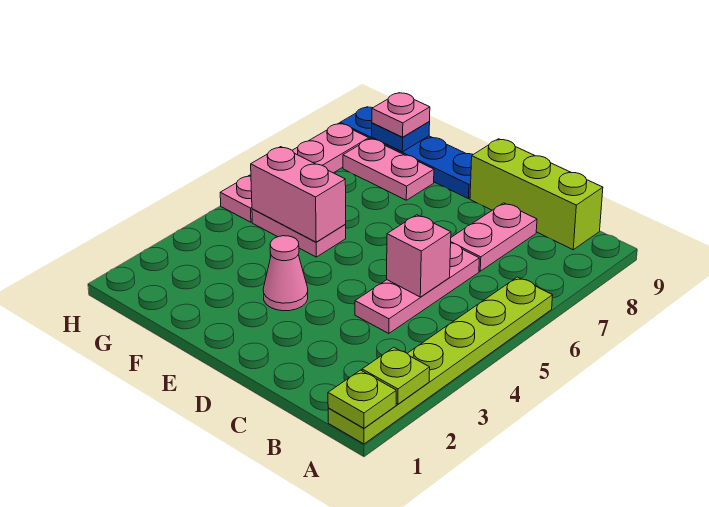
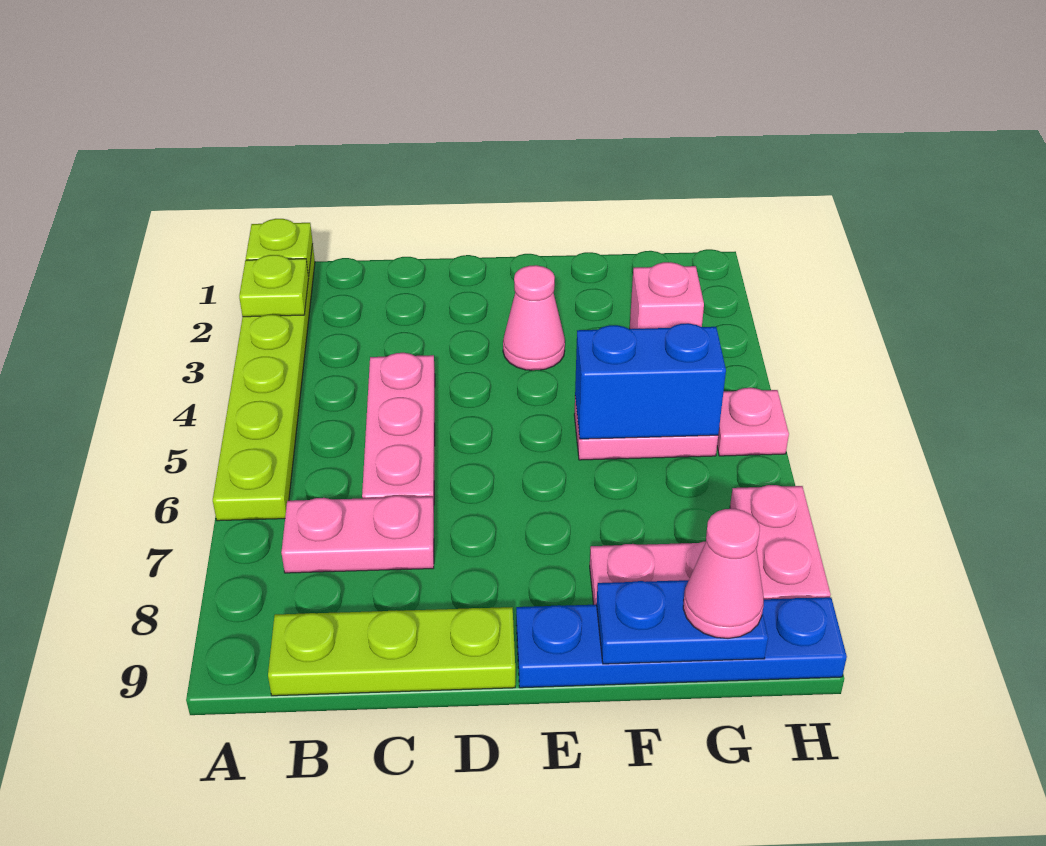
lime 1x3 brick [470,139,603,250] -> lime 1x3 plate [268,607,515,696]
pink 1x1 brick [387,215,451,297] -> pink 1x1 brick moved to [630,262,704,329]
pink 1x2 plate [451,203,537,271] -> pink 1x2 plate turned to [281,496,434,573]
pink 1x2 brick [251,147,346,242] -> blue 1x2 brick [575,323,726,439]
blue 1x1 plate [372,122,430,152] -> blue 1x2 plate [597,580,768,664]
pink 1x1 plate [372,93,430,137] -> pink 1x1 cone [683,509,764,638]

